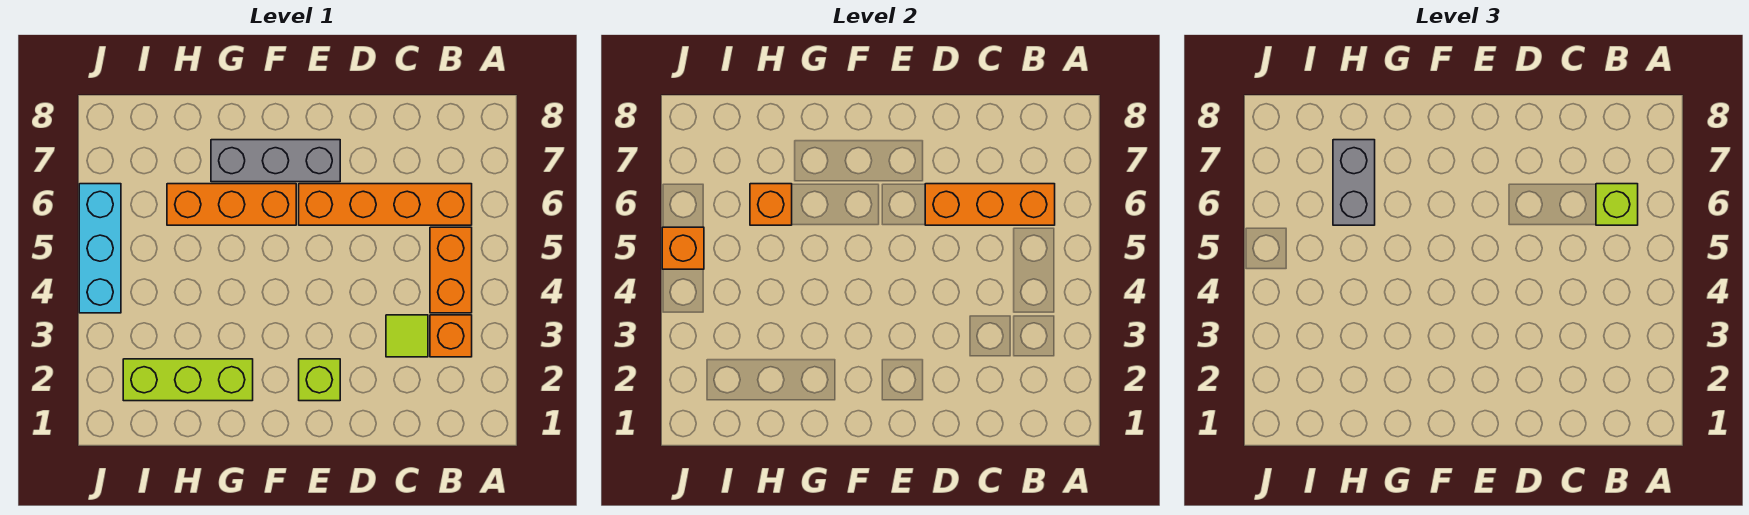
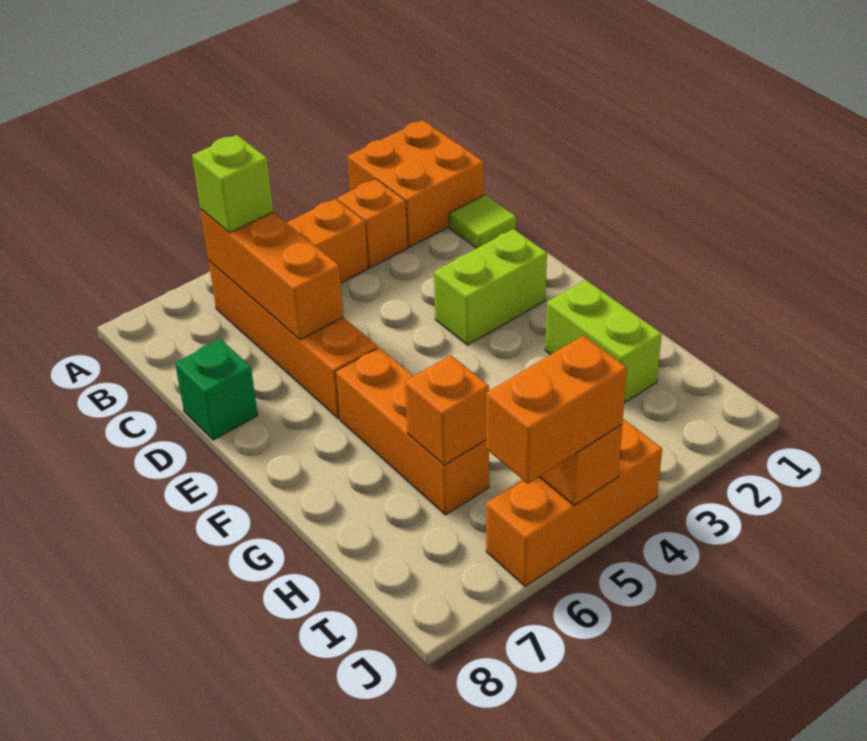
none -> orange 2x2 brick [348,120,484,247]
lime 1x1 tile [386,315,428,357] -> lime 1x1 tile moved to [449,195,516,248]
none -> green 1x1 brick [175,339,258,440]
lime 1x1 brick [299,359,340,401] -> lime 1x2 brick [434,229,547,345]
grey 1x3 brick [211,140,340,182] -> none
lime 1x3 brick [123,359,253,401] -> lime 1x2 brick [545,280,662,403]
grey 1x2 brick [1333,140,1375,225] -> none
cyan 1x3 brick [79,184,121,313] -> orange 1x3 brick [486,419,662,586]
none -> orange 1x2 brick [486,336,627,484]

